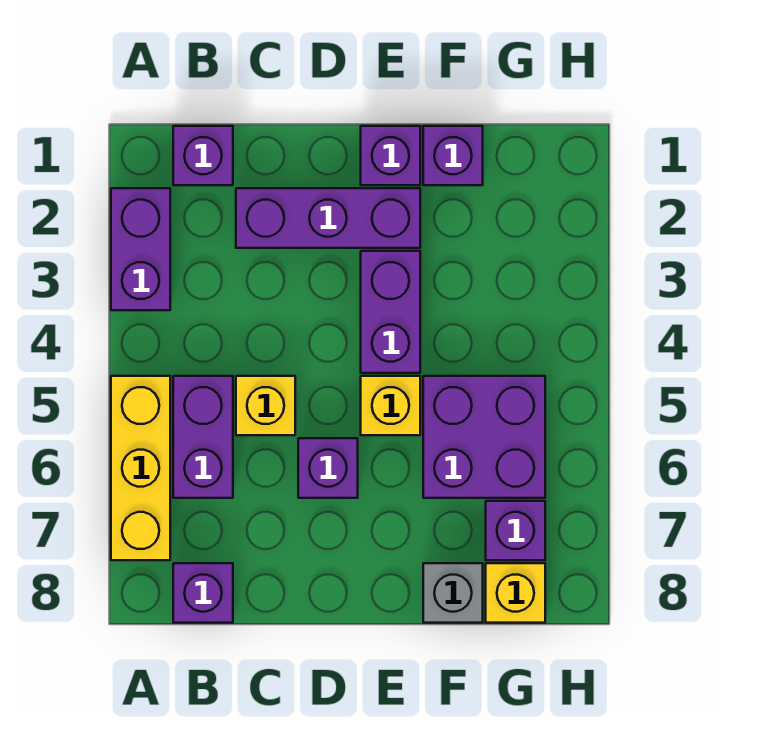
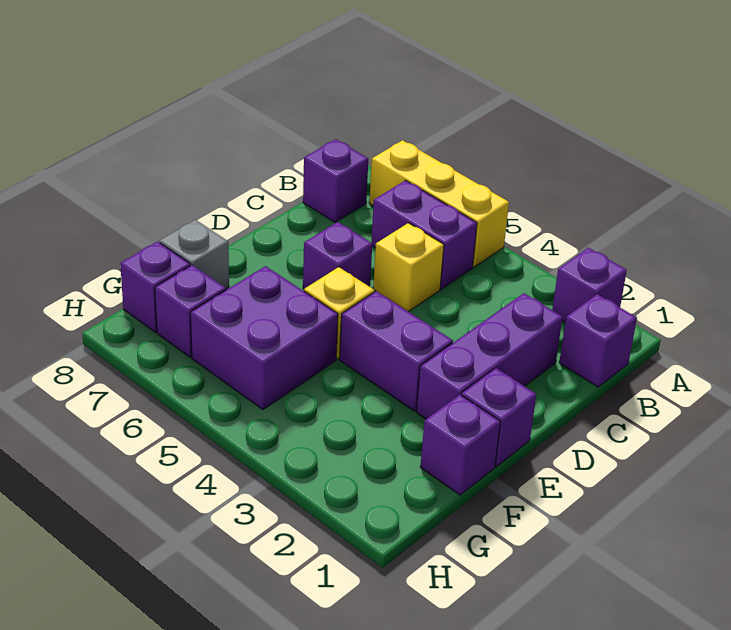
purple 1x2 brick [111,188,170,310] -> purple 1x1 brick [552,248,627,323]
yellow 1x1 brick [486,563,545,623] -> purple 1x1 brick [120,242,190,332]

